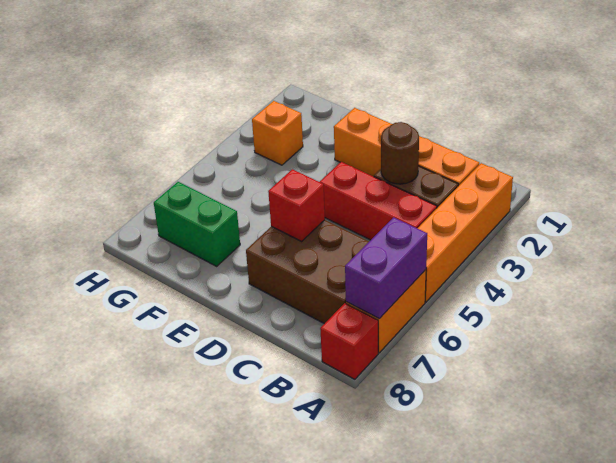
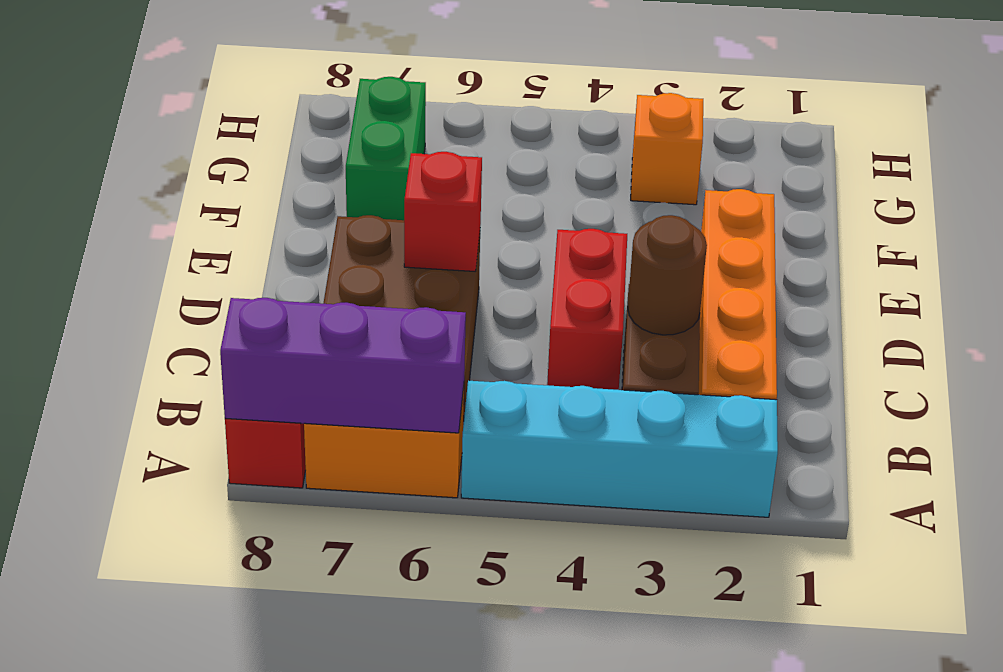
orange 1x4 brick [418,163,513,302] -> cyan 1x4 brick [461,381,778,517]
purple 1x2 brick [345,217,427,319] -> purple 1x3 brick [220,298,466,433]
red 1x3 brick [320,162,437,240] -> red 1x2 brick [547,229,627,390]

